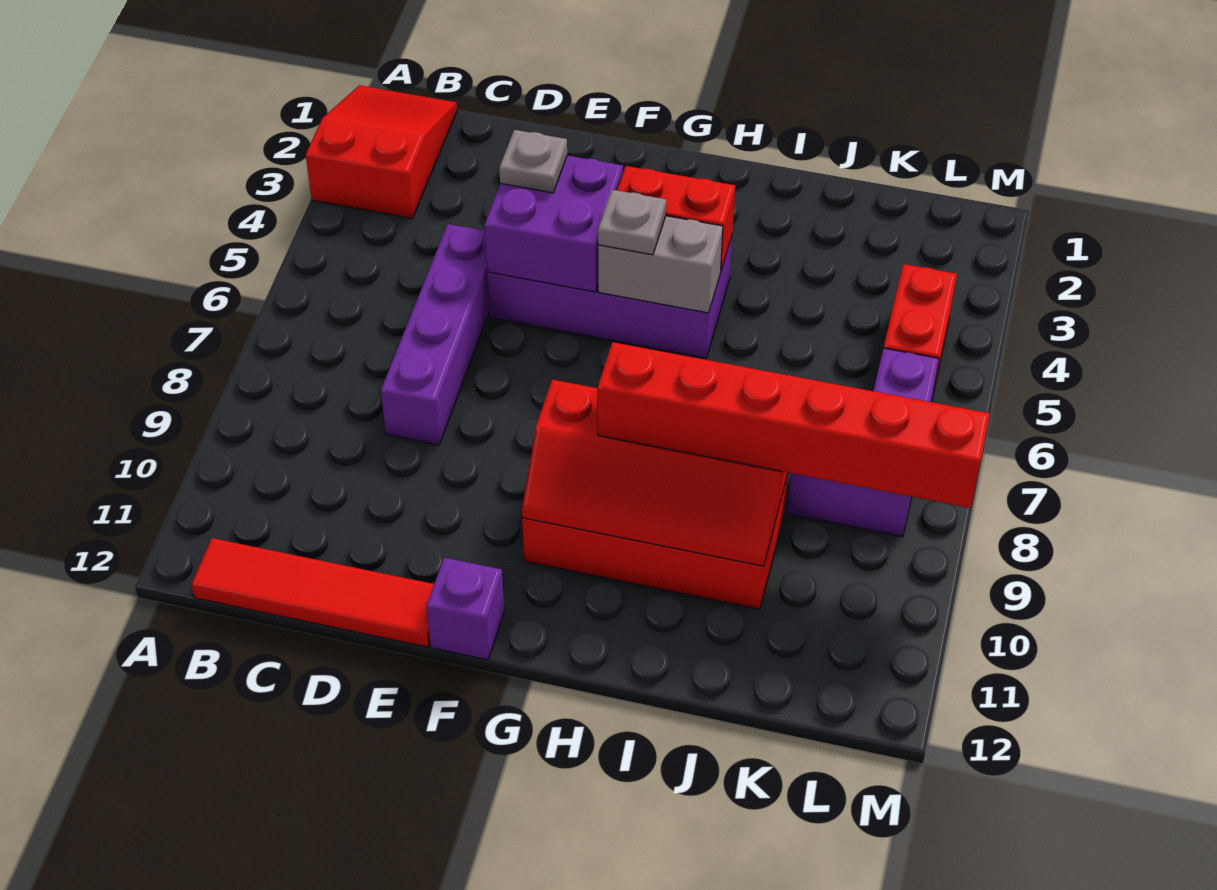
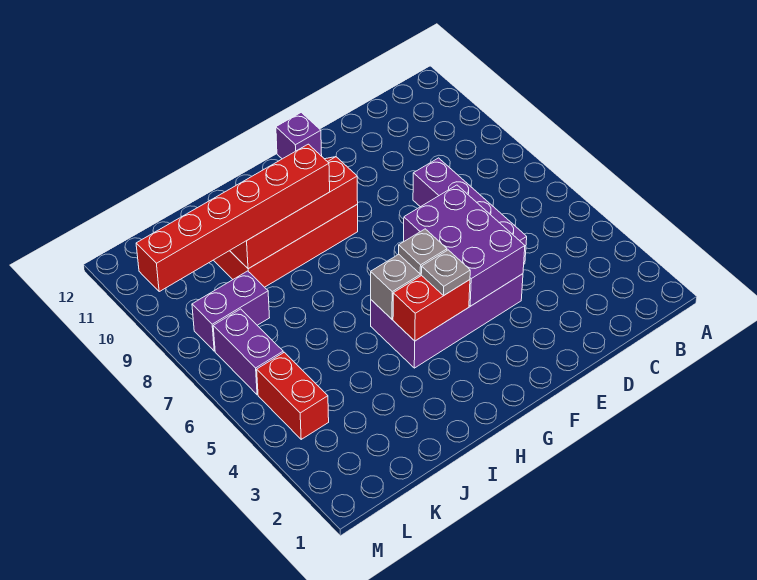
red 2x3 slope [306,85,457,218] -> none
red 1x4 tile [191,538,434,647] -> none
purple 2x2 brick [484,156,623,292] -> purple 2x3 brick [404,185,525,306]
grey 1x1 plate [499,130,567,193] -> grey 1x1 plate moved to [421,250,470,296]

